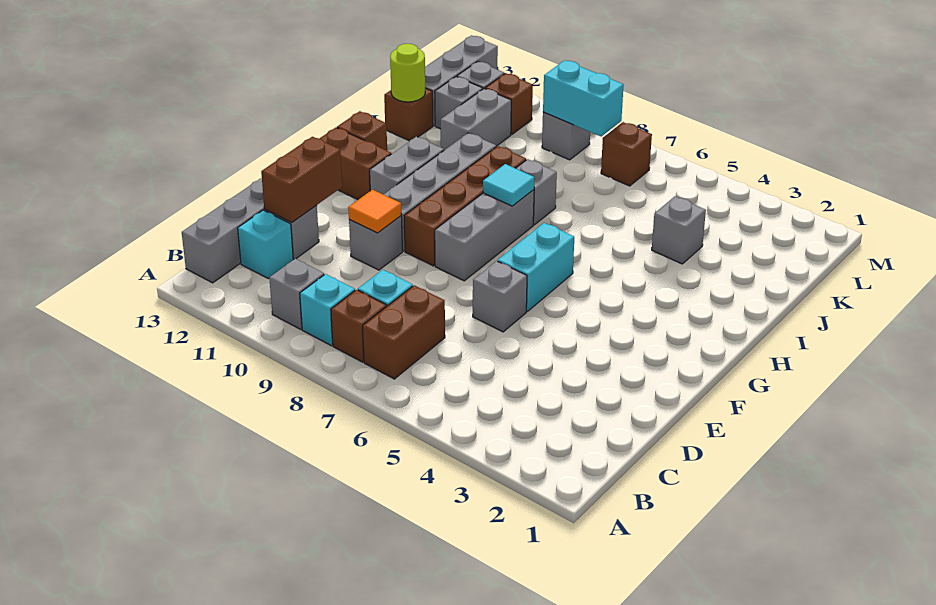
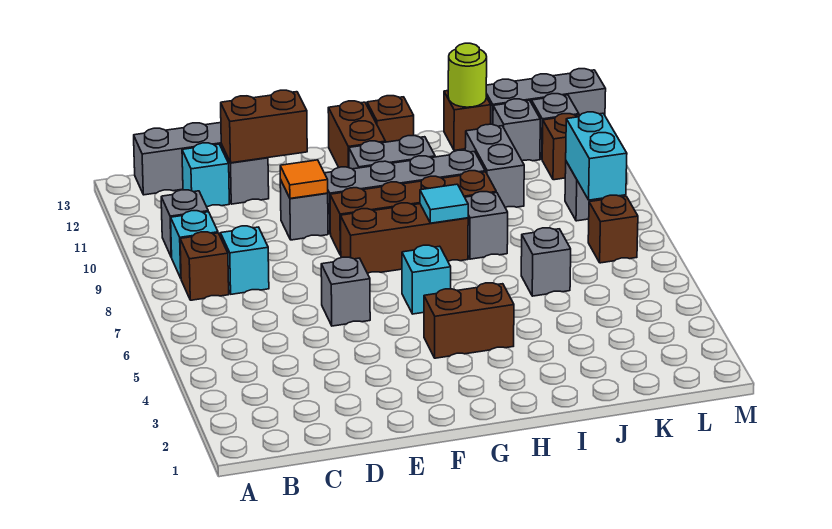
brown 1x2 brick [363,285,445,379] -> brown 1x2 brick moved to [424,283,514,358]
cyan 1x2 brick [498,223,574,311] -> cyan 1x1 brick [402,245,451,314]
grey 1x3 brick [435,190,534,281] -> brown 1x3 brick [341,203,468,273]
grey 1x1 brick [652,196,706,264] -> grey 1x1 brick moved to [521,228,571,296]
grey 1x2 brick [441,89,511,150] -> grey 1x2 brick turned to [465,124,524,207]

